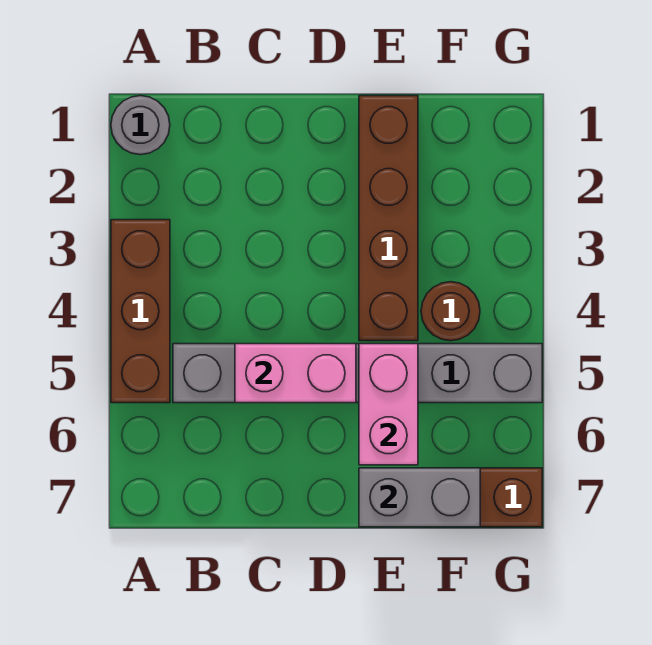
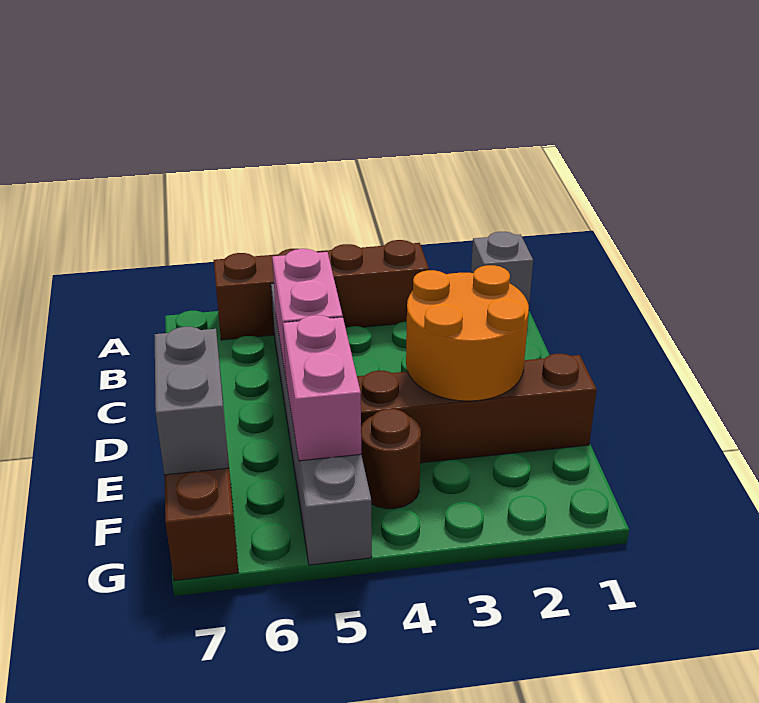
grey 1x1 round brick [111,96,170,155] -> grey 1x1 brick [471,232,533,305]
brown 1x3 brick [111,220,170,403] -> brown 1x4 brick [214,240,429,340]
none -> orange 2x2 round brick [406,265,529,401]
pink 1x2 brick [359,344,418,465] -> pink 1x2 brick turned to [283,315,361,461]

